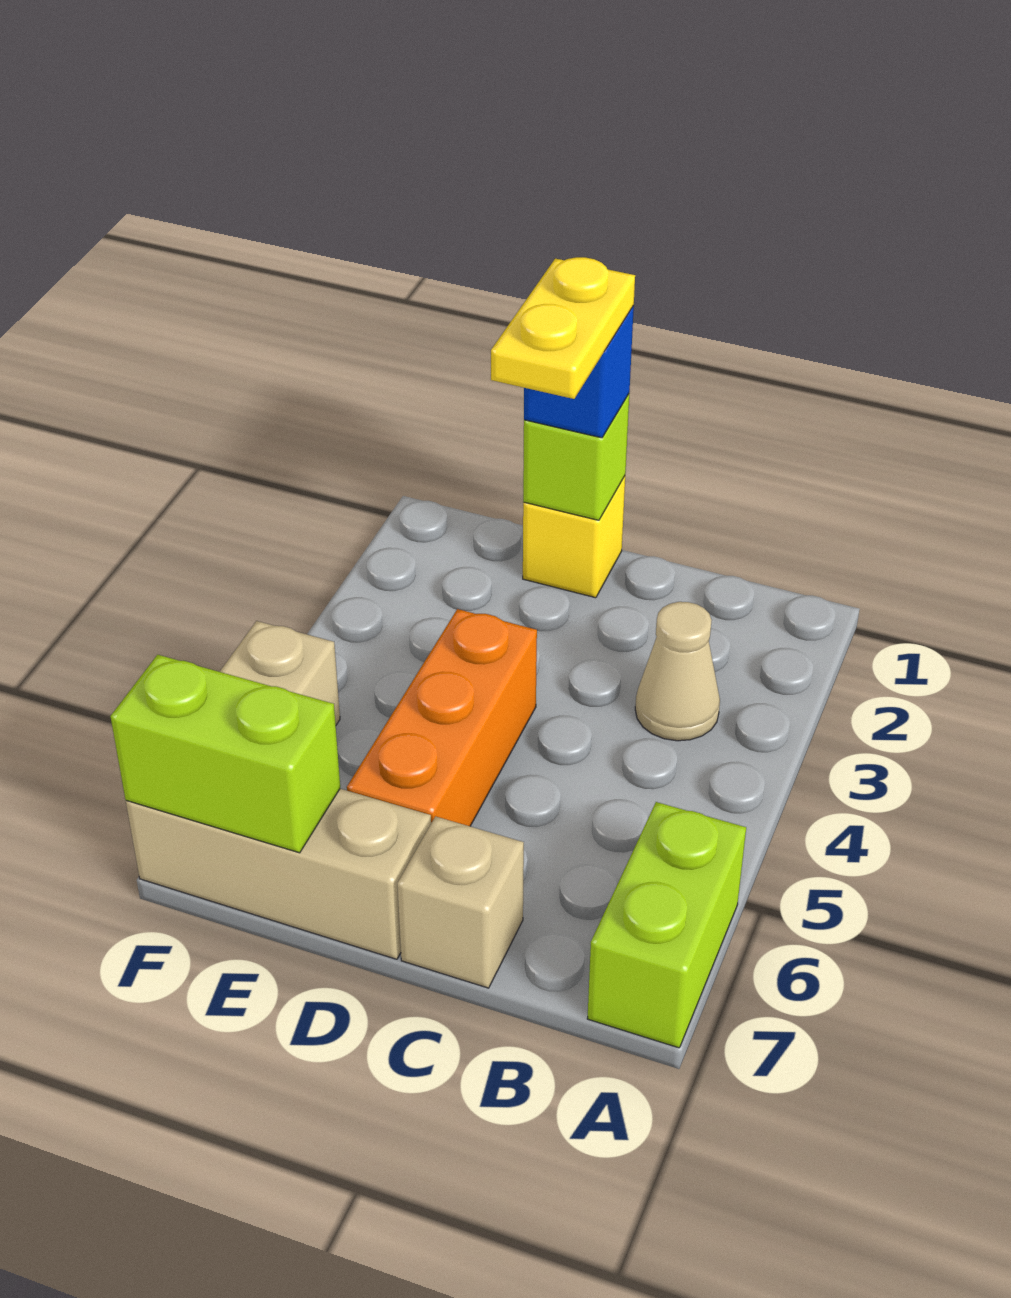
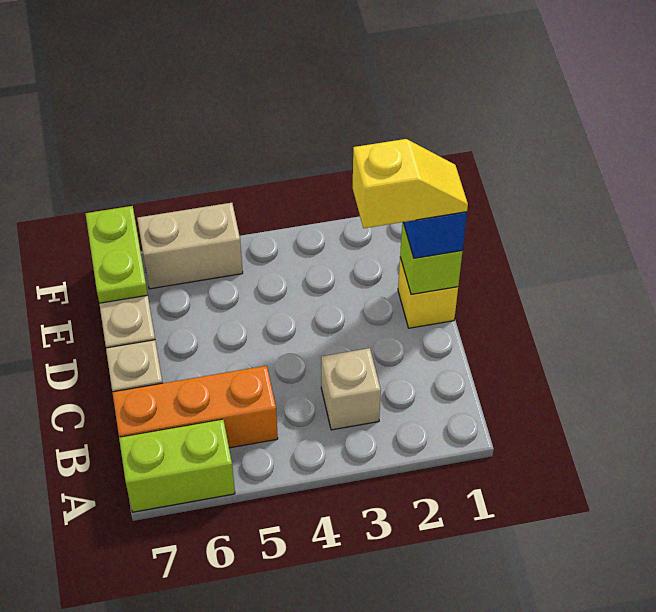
tan 1x1 cone [635,602,720,741] -> tan 1x1 brick [321,348,381,430]
yellow 1x2 plate [491,257,635,399] -> yellow 1x2 slope [353,139,468,228]
orange 1x3 brick [347,609,537,826] -> orange 1x3 brick moved to [112,366,278,448]
lime 1x2 brick [110,655,340,853] -> lime 1x2 plate [85,206,148,303]

